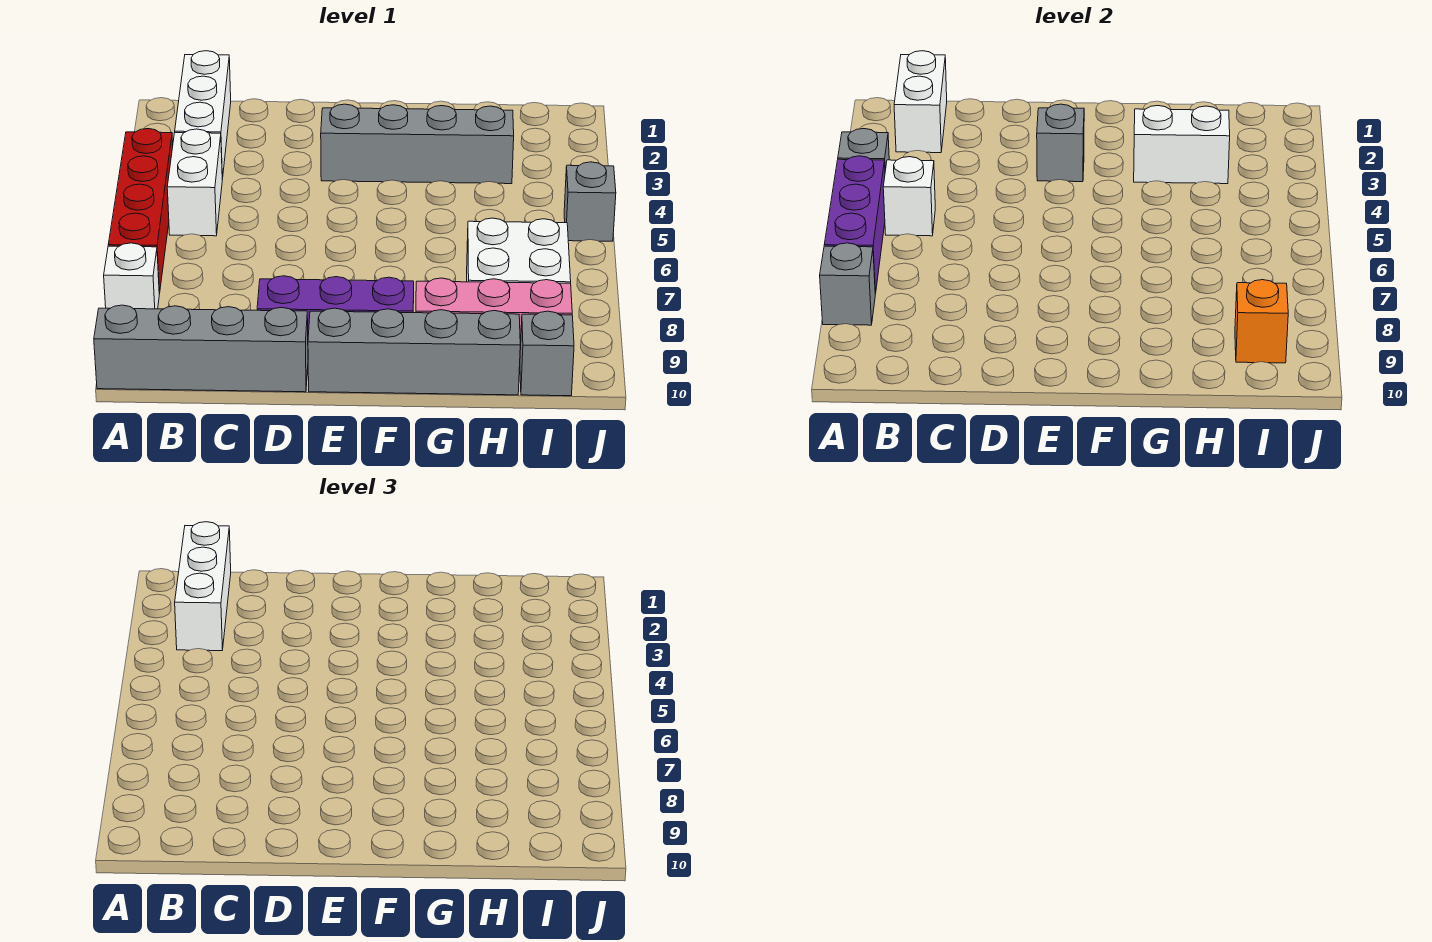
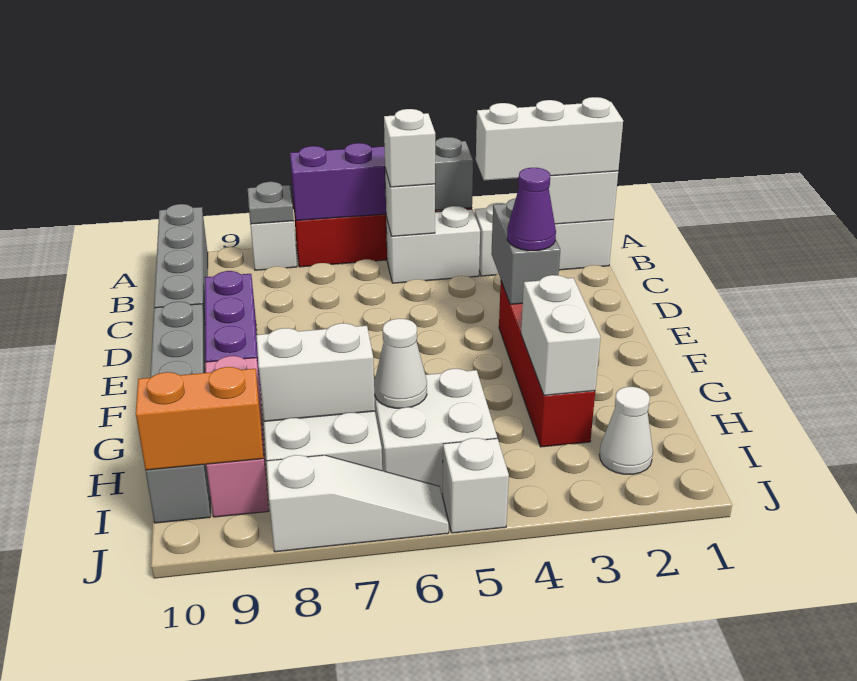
grey 1x1 brick [820,243,875,325] -> grey 1x1 plate [248,182,294,224]
none -> white 1x1 brick [384,109,435,187]
grey 1x4 brick [321,104,514,184] -> red 1x4 brick [499,282,595,447]
grey 1x1 brick [1037,104,1084,182] -> grey 1x2 brick [492,198,560,304]
none -> purple 1x1 cone [507,168,556,251]
none -> white 2x2 brick [374,369,497,494]
none -> white 1x1 cone [374,319,427,408]
none -> white 1x2 brick [256,323,375,421]
none -> white 1x1 cone [599,387,653,474]
orange 1x1 brick [1235,280,1288,363] -> orange 1x2 brick [136,367,263,470]
grey 1x1 brick [564,162,616,241] -> white 1x1 brick [443,438,509,533]
none -> white 1x3 slope [267,455,449,552]

